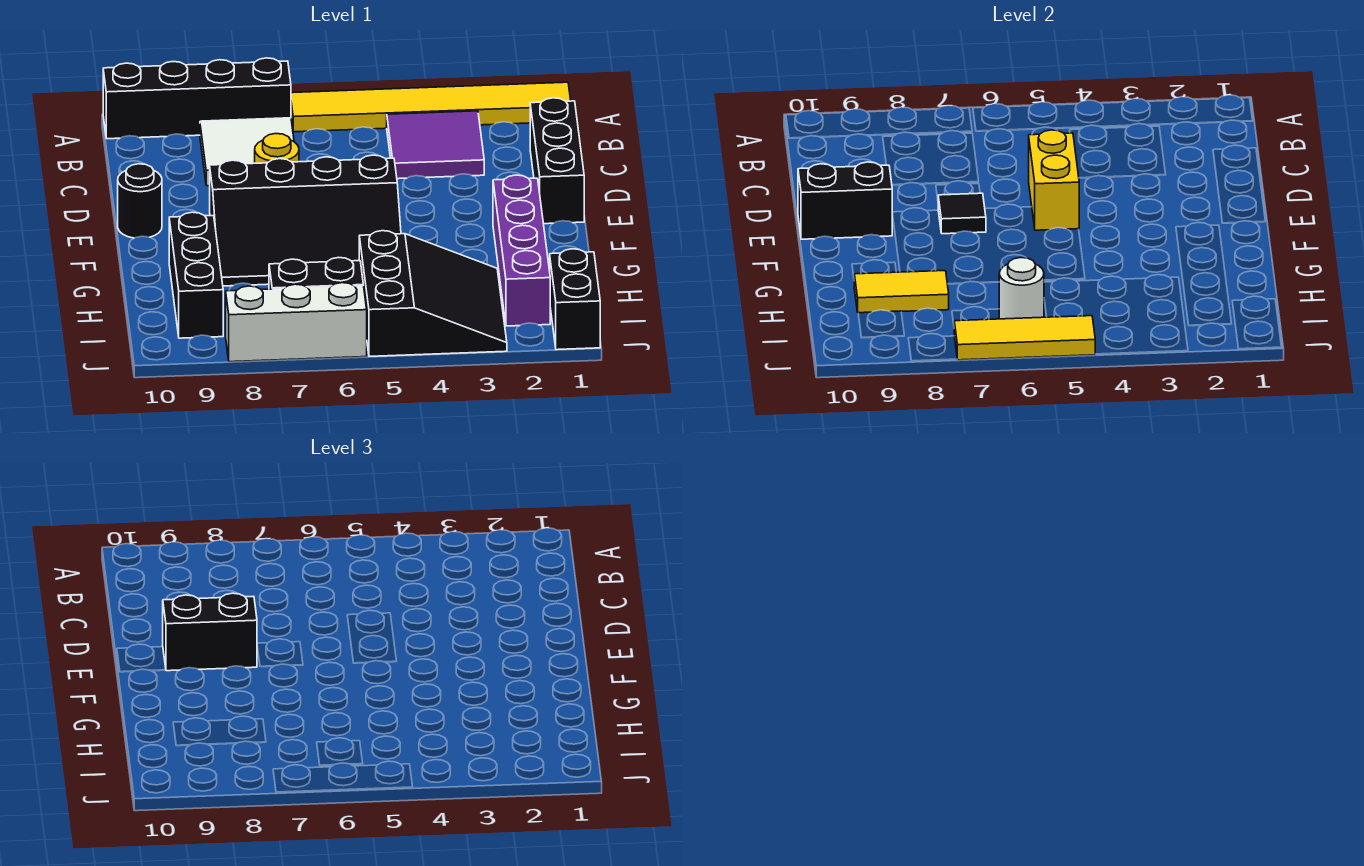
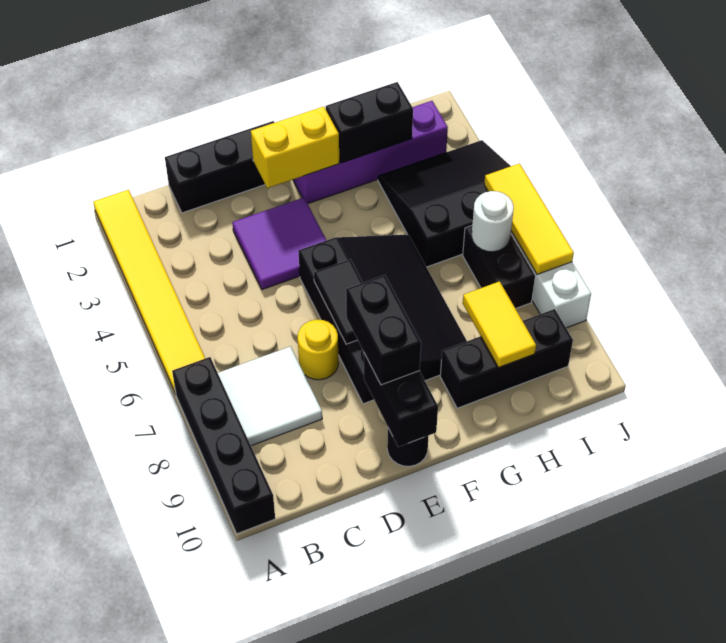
purple 2x2 tile [387,111,484,179] -> purple 2x2 tile moved to [232,198,326,290]
yellow 1x2 brick [1029,130,1079,230] -> yellow 1x2 brick moved to [251,106,339,188]
black 1x1 tile [938,193,986,234] -> black 1x2 tile [314,259,363,344]
black 1x2 brick [550,249,600,350] -> black 1x2 brick moved to [326,82,413,163]

